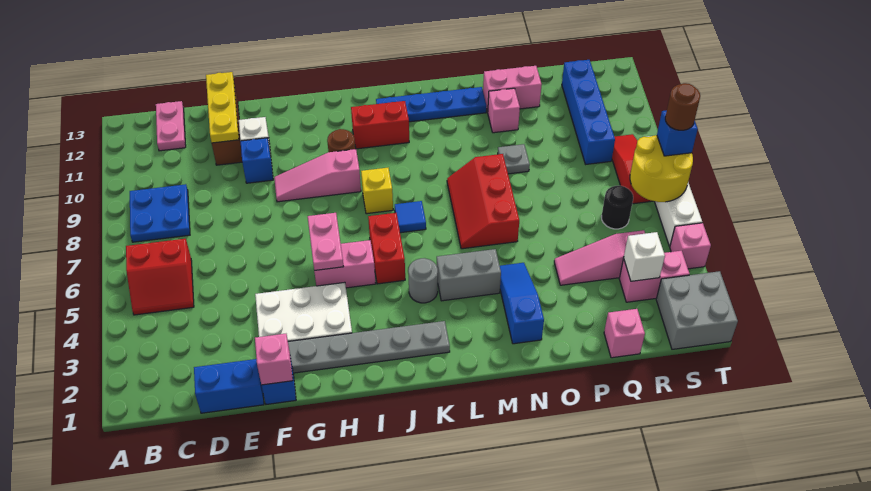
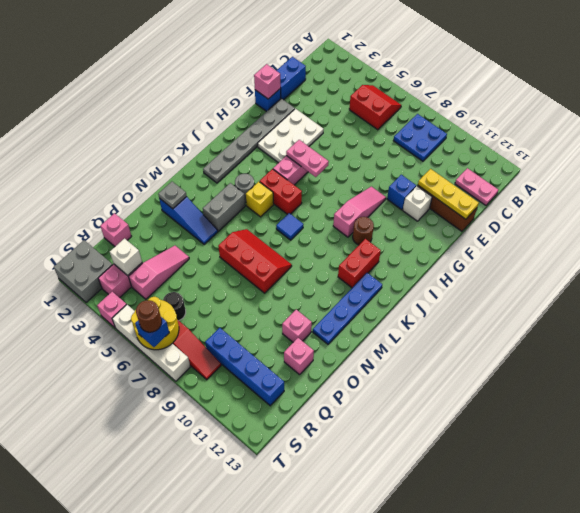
red 2x2 slope [126,239,194,315] -> red 2x2 slope turned to [349,85,401,130]
yellow 1x1 brick [361,168,393,214] -> yellow 1x1 brick moved to [246,182,273,217]
grey 1x1 plate [498,144,530,174] -> grey 1x1 plate moved to [158,182,187,209]
pink 1x2 brick [483,66,542,112] -> pink 1x1 brick [284,338,314,375]

